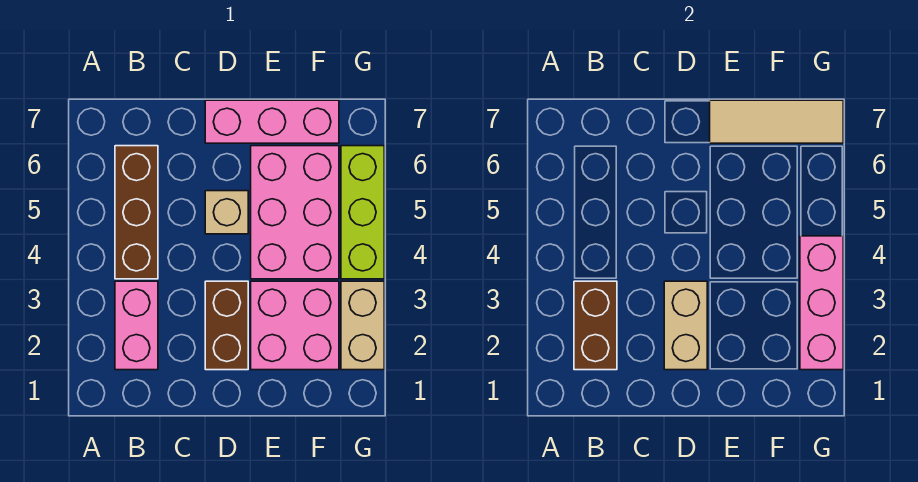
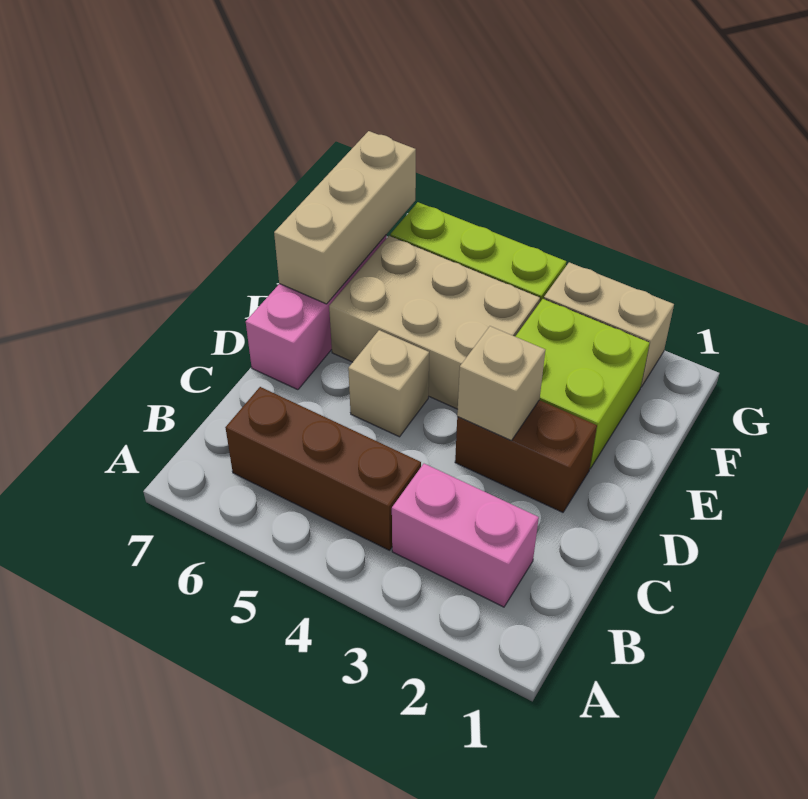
brown 1x2 brick [574,281,617,370] -> none
tan 1x2 brick [664,281,707,370] -> tan 1x1 brick [457,326,545,441]
pink 2x2 brick [251,281,339,370] -> lime 2x2 brick [515,299,650,469]
pink 2x3 brick [251,146,339,279] -> tan 2x3 brick [329,236,540,409]
tan 1x3 tile [710,100,843,143] -> tan 1x3 brick [274,131,416,304]
pink 1x3 brick [800,236,843,370] -> none

